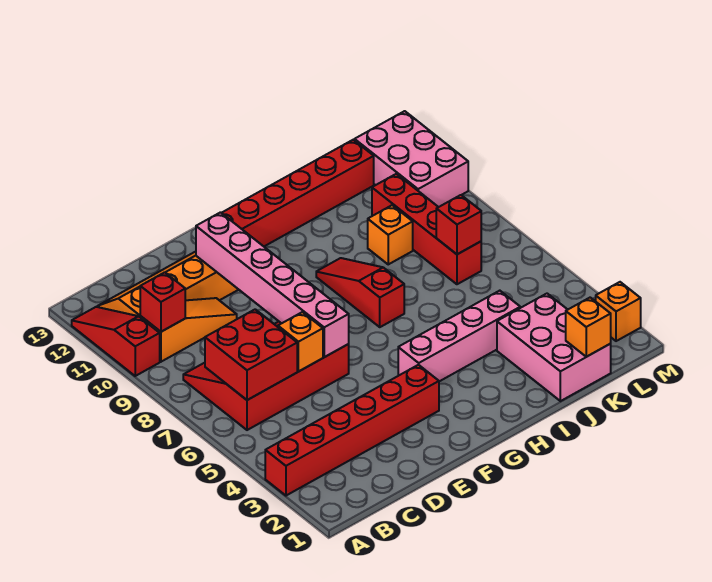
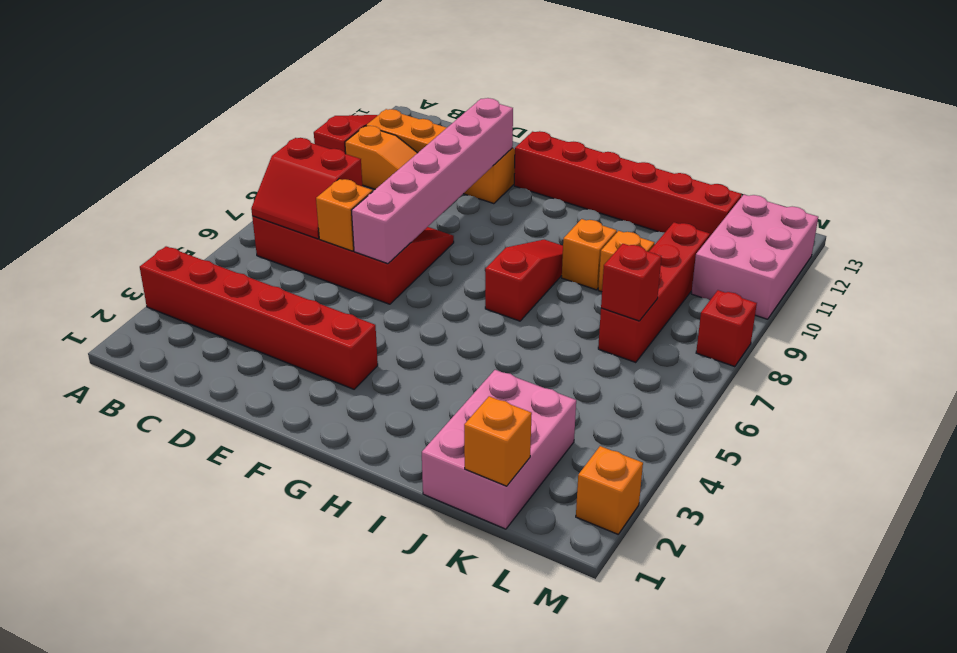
red 2x2 brick [205,309,297,400] -> red 2x2 slope [251,138,362,239]
red 1x1 brick [140,272,185,332] -> red 1x1 brick moved to [696,290,757,367]
pink 1x4 brick [398,291,520,381] -> none
none -> orange 1x1 brick [562,219,617,290]

